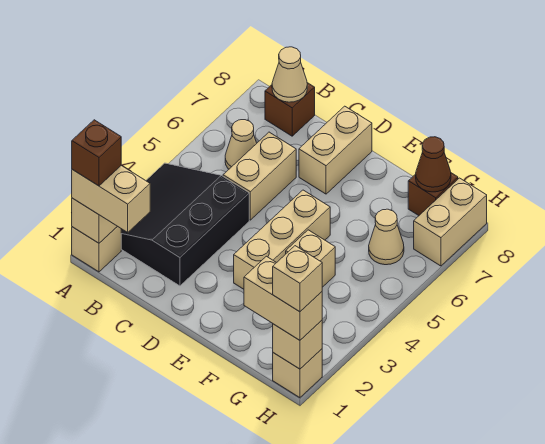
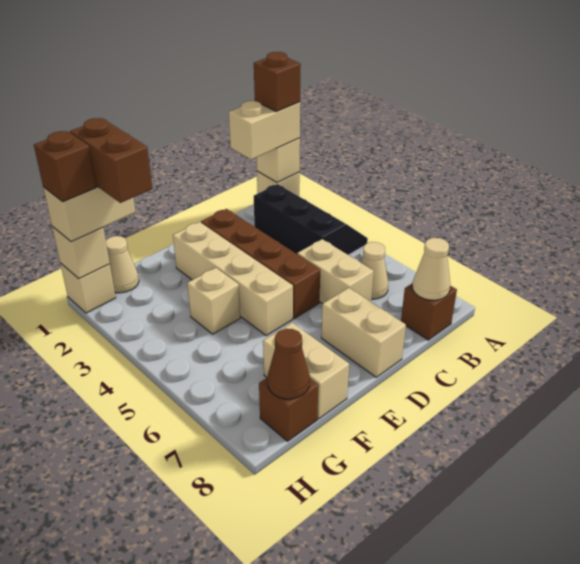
black 3x3 slope [121,163,249,286] -> black 2x3 slope [253,184,368,255]
none -> brown 1x4 brick [201,209,320,319]
tan 1x3 brick [234,190,330,289] -> tan 1x4 brick [173,222,293,336]
none -> brown 1x2 brick [70,118,153,203]
tan 1x1 cone [369,209,404,265] -> tan 1x1 cone moved to [106,236,139,293]
tan 1x1 brick [273,246,322,312] -> brown 1x1 brick [34,131,96,202]
tan 1x2 brick [414,178,487,266] -> tan 1x2 brick moved to [263,323,349,419]

